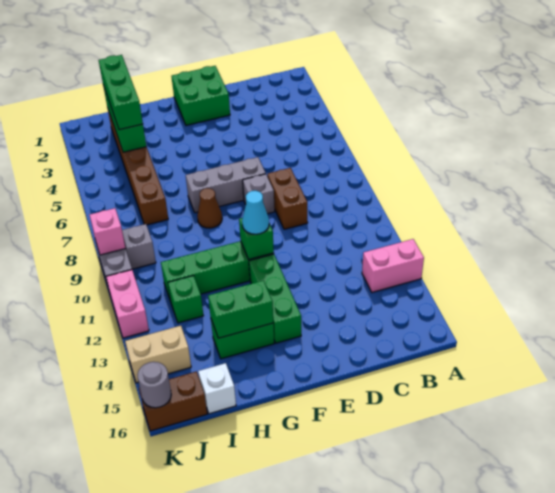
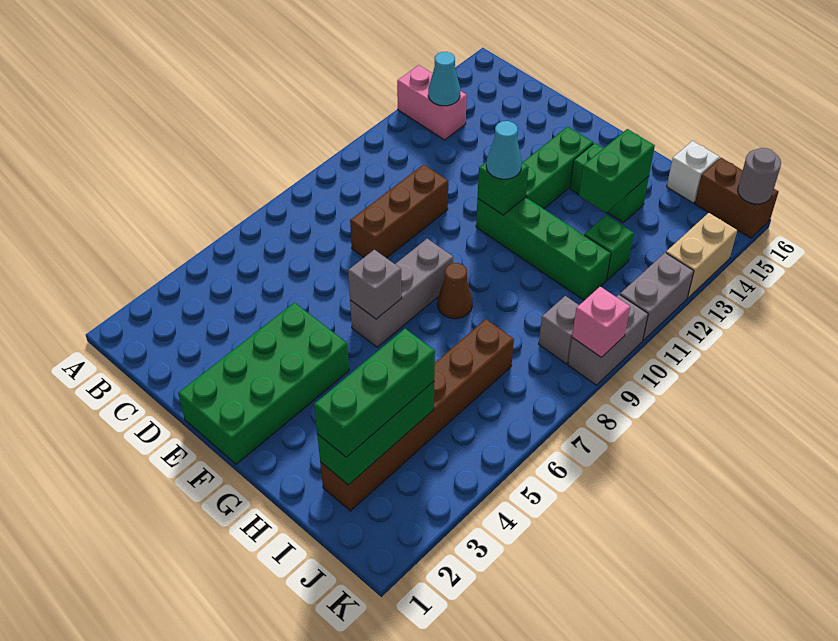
none -> cyan 1x1 cone [428,52,460,106]
brown 1x2 brick [267,168,308,229] -> brown 1x3 brick [350,164,448,258]
green 2x2 brick [172,66,230,125] -> green 2x4 brick [178,302,349,464]
grey 1x3 brick [186,157,266,213] -> grey 1x3 brick turned to [350,239,453,347]
grey 1x1 brick [243,174,275,214] -> grey 1x1 brick moved to [348,250,402,319]
green 1x2 brick [208,280,273,338] -> green 1x2 brick turned to [579,129,655,213]
tan 1x2 brick [125,326,191,383] -> tan 1x2 brick turned to [666,213,737,298]
pink 1x2 brick [106,270,149,338] -> grey 1x2 brick [620,253,694,340]

